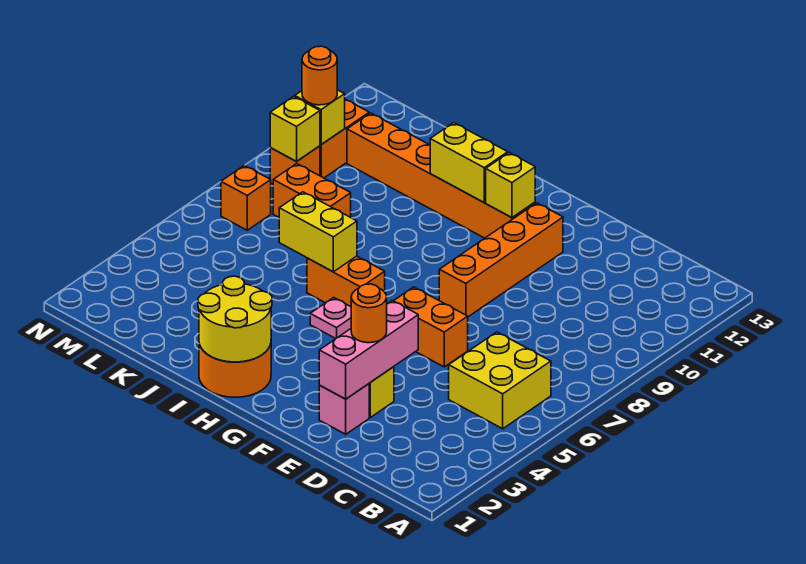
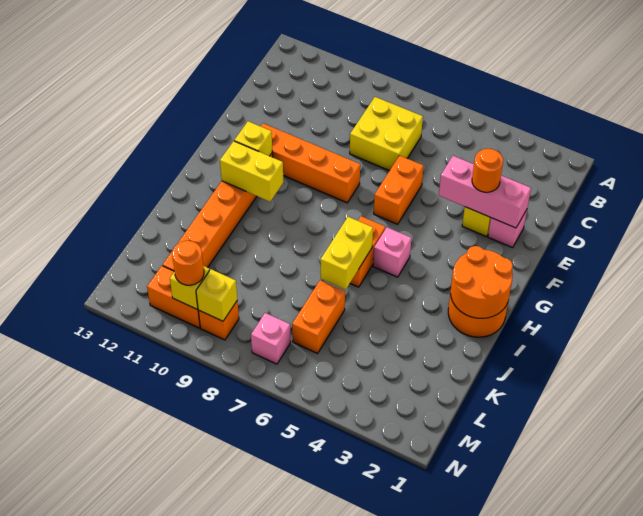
yellow 2x2 brick [449,332,551,429] -> yellow 2x2 brick moved to [350,97,423,171]
yellow 2x2 round brick [198,276,272,362] -> orange 2x2 round brick [451,246,513,318]
pink 1x1 plate [310,297,351,339] -> pink 1x1 brick [373,227,411,277]
yellow 1x2 brick [430,123,508,202] -> yellow 1x2 brick turned to [220,141,283,202]
orange 1x2 brick [273,164,351,217] -> orange 1x2 brick moved to [292,280,345,354]
orange 1x1 brick [221,165,271,230] -> pink 1x1 brick [251,313,291,364]

